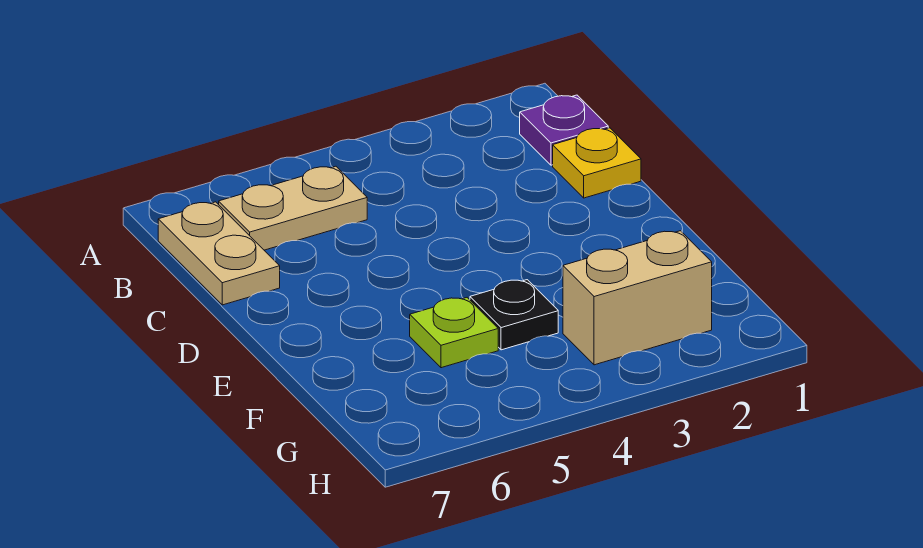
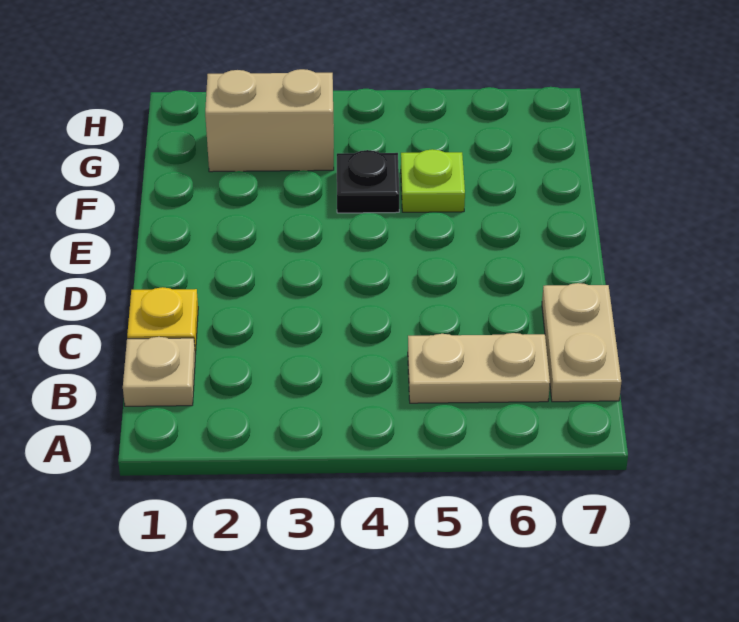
purple 1x1 plate [520,95,608,165] -> tan 1x1 plate [123,337,195,406]

